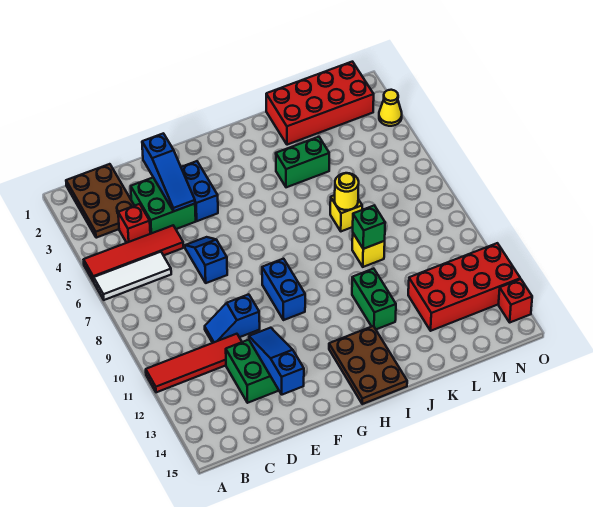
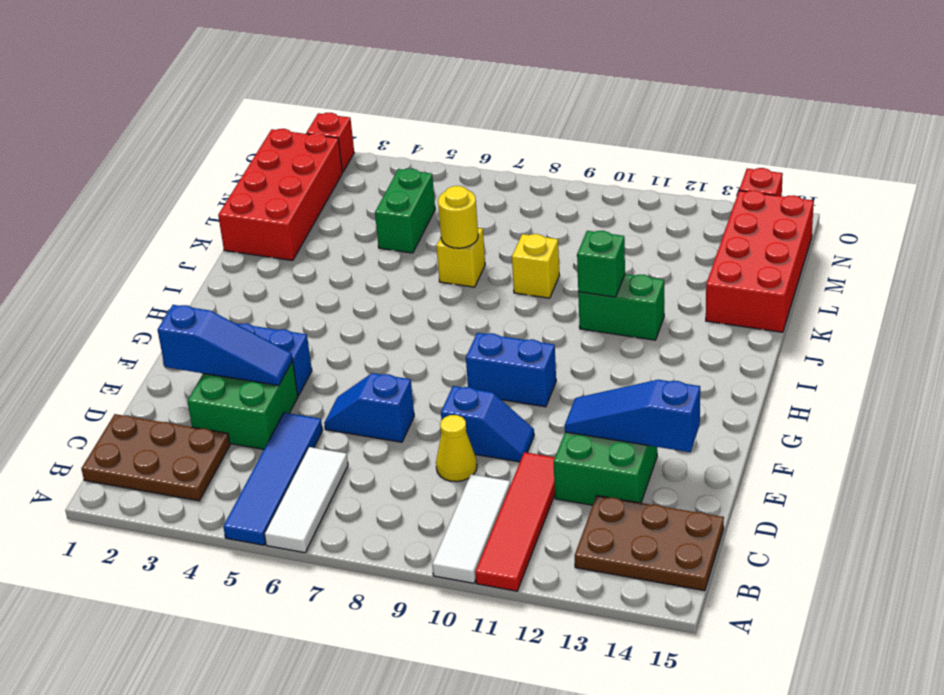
red 1x4 tile [84,226,184,282] -> blue 1x4 tile [223,413,323,545]
none -> white 1x3 tile [432,474,510,583]
red 1x1 brick [118,204,150,243] -> red 1x1 brick moved to [306,113,354,172]
blue 1x2 slope [205,294,260,343] -> blue 1x2 slope turned to [441,386,534,462]
brown 2x3 plate [329,326,407,404] -> brown 2x3 plate moved to [575,496,724,591]
green 1x2 brick [276,137,329,187] -> green 1x2 brick moved to [375,169,435,253]
green 1x1 brick [353,206,385,249] -> green 1x1 brick moved to [577,231,625,297]
red 2x4 brick [408,243,520,331] -> red 2x4 brick moved to [706,190,814,332]
yellow 1x1 cone [379,90,402,126] -> yellow 1x1 cone moved to [436,415,477,482]

